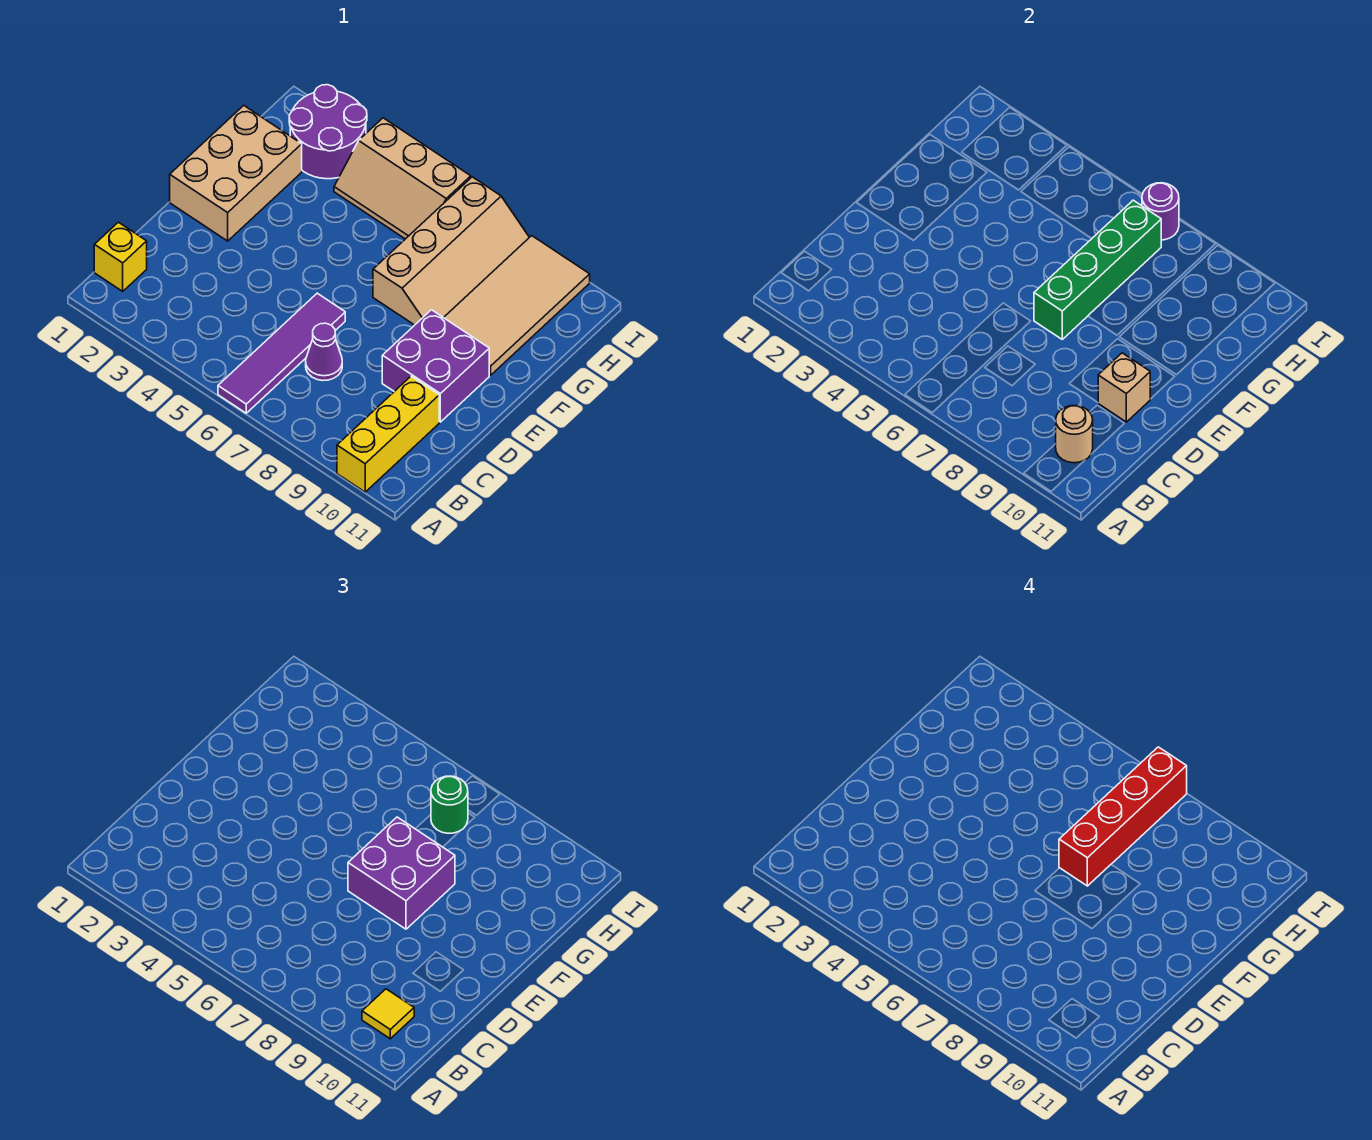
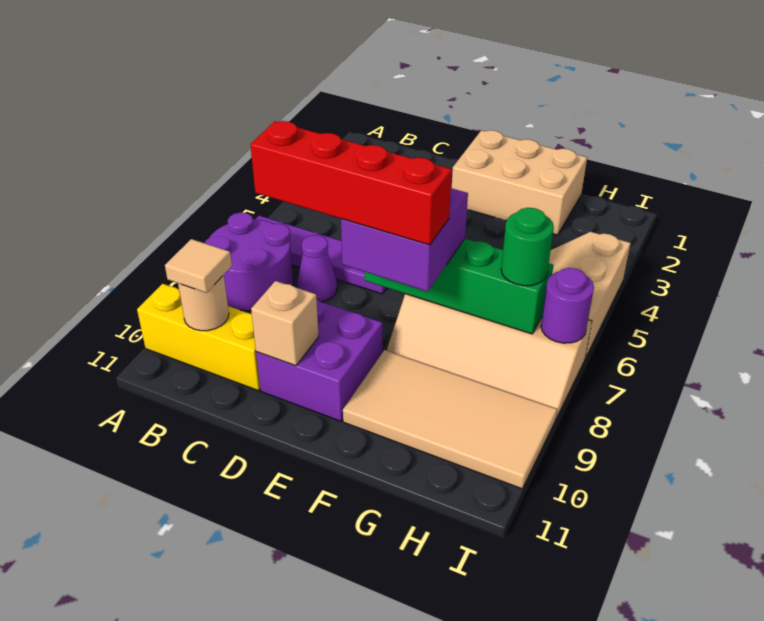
yellow 1x1 brick [94,222,147,291] -> none
yellow 1x1 tile [362,989,414,1039] -> tan 1x1 tile [165,239,232,293]
red 1x4 brick [1059,747,1187,886] -> red 1x4 brick moved to [250,121,452,245]
purple 2x2 round brick [289,85,367,179] -> purple 2x2 round brick moved to [205,212,293,311]

